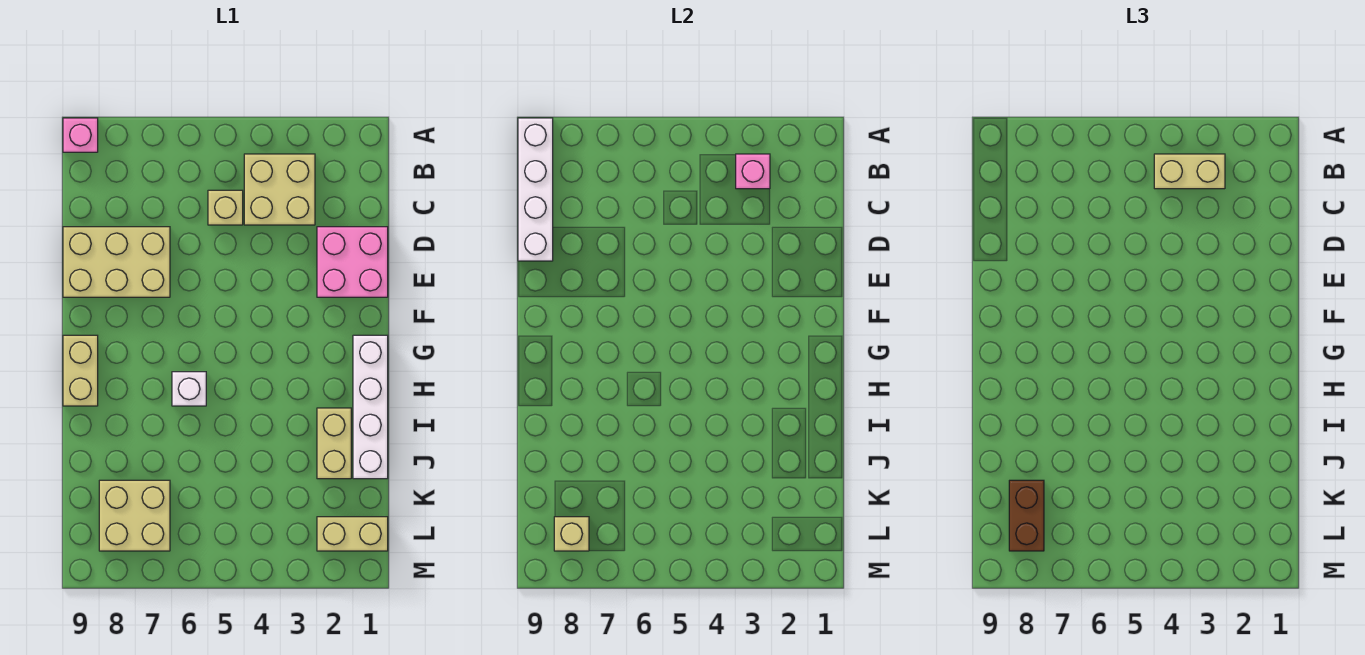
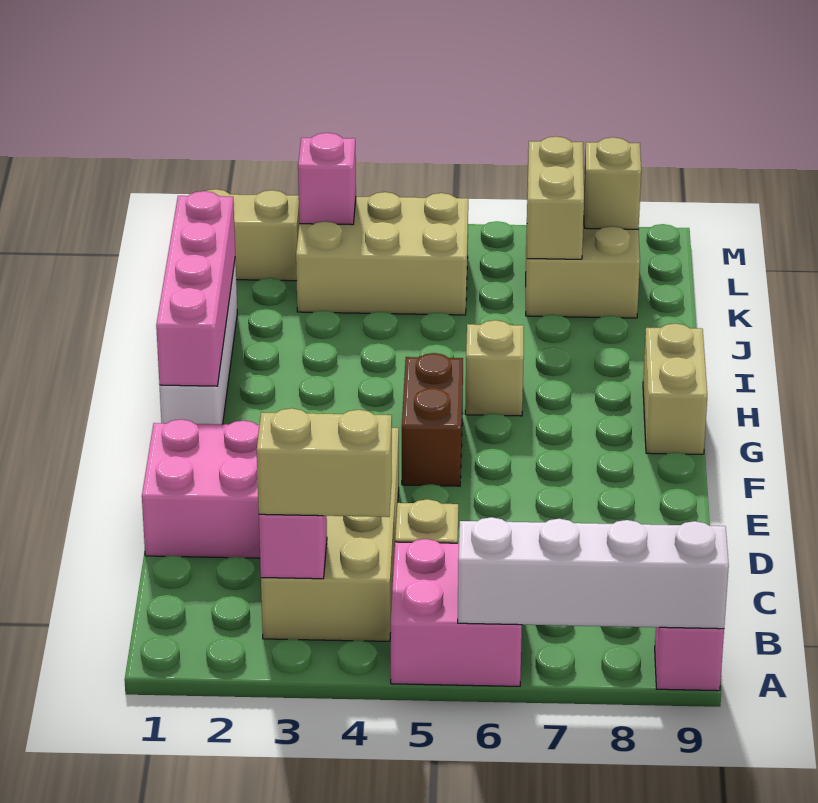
none -> pink 2x2 brick [391,539,522,686]
white 1x4 brick [518,118,553,261] -> white 1x4 brick turned to [458,517,729,629]
tan 2x2 brick [244,154,315,225] -> tan 2x4 brick [261,428,399,641]
tan 2x3 brick [63,227,170,297] -> tan 2x3 brick moved to [296,192,468,315]
none -> pink 1x4 brick [156,191,235,386]
white 1x1 brick [172,372,206,406] -> tan 1x1 brick [465,320,524,416]
tan 1x2 brick [317,408,351,479] -> tan 1x2 brick moved to [527,136,584,259]
brown 1x2 brick [1009,480,1044,551] -> brown 1x2 brick moved to [402,353,463,486]
none -> pink 1x1 brick [298,133,356,225]

